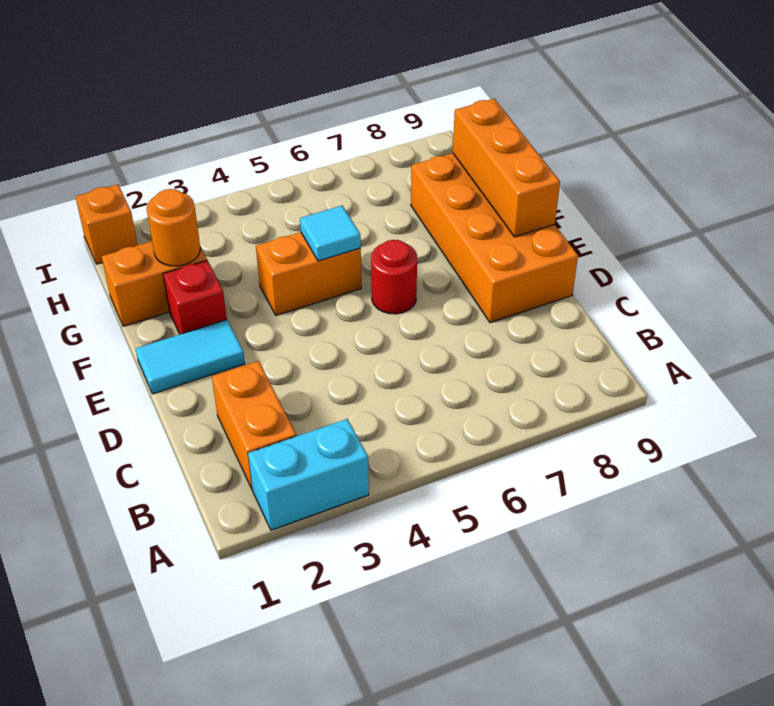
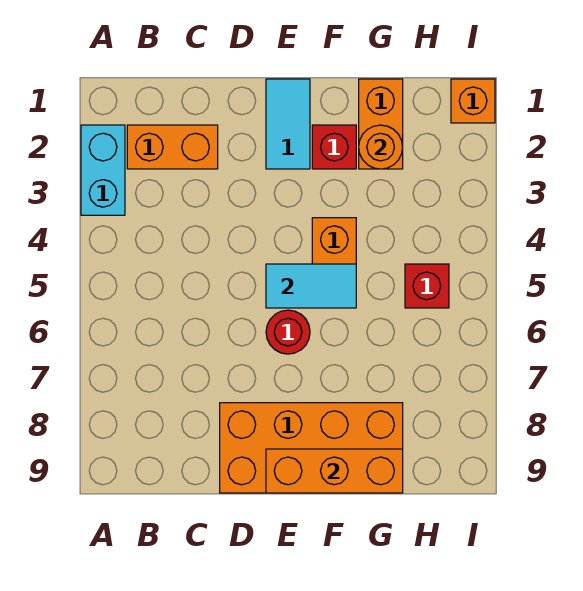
cyan 1x1 tile [300,206,361,261] -> cyan 1x2 tile [266,264,356,308]
none -> red 1x1 brick [405,264,449,308]

